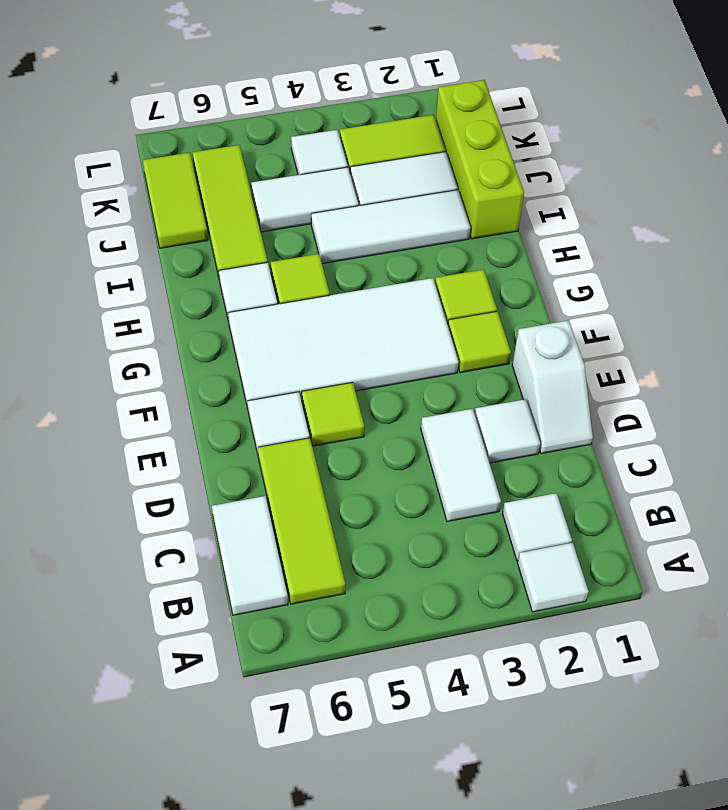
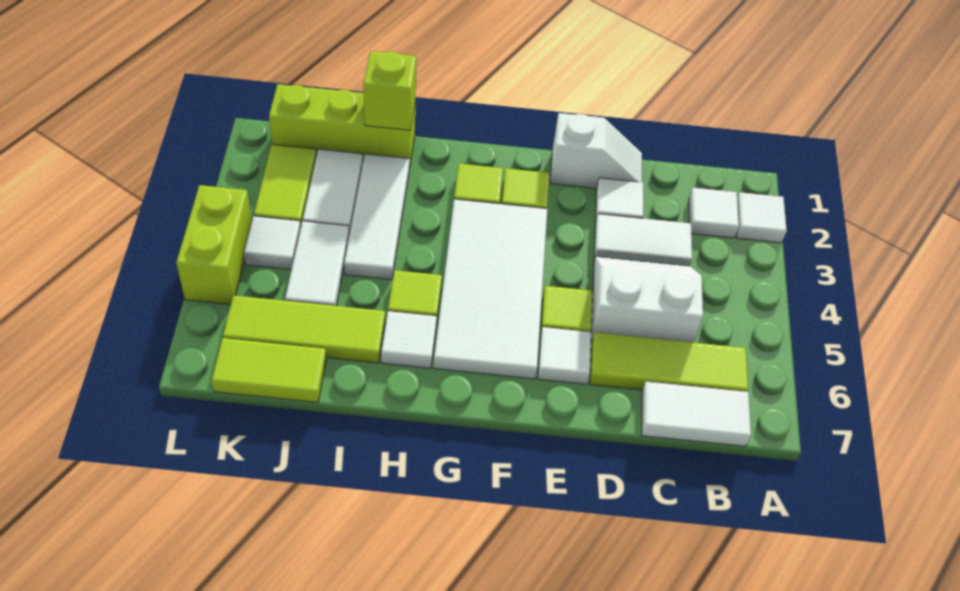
none -> white 2x2 slope [591,257,703,342]
none -> lime 1x1 brick [364,51,416,130]
none -> lime 1x2 brick [176,185,252,304]

